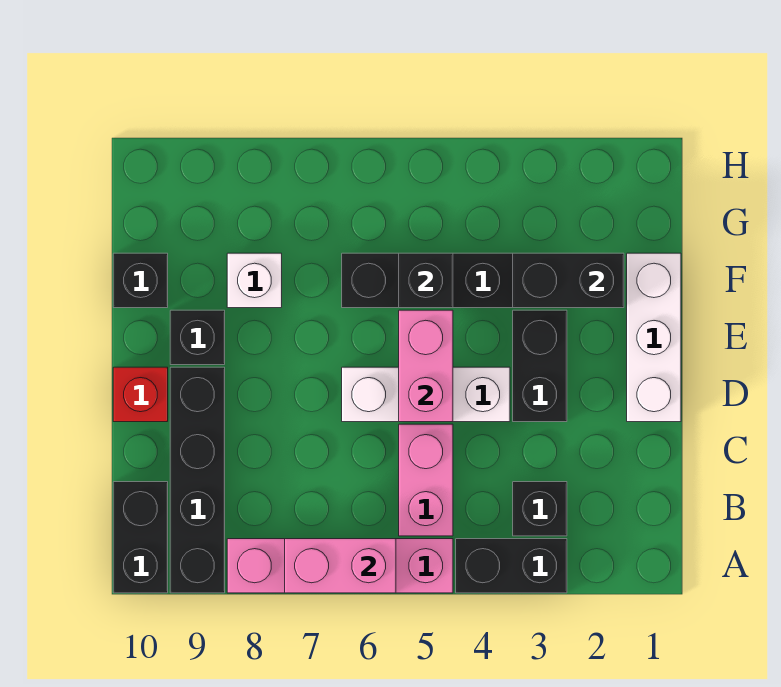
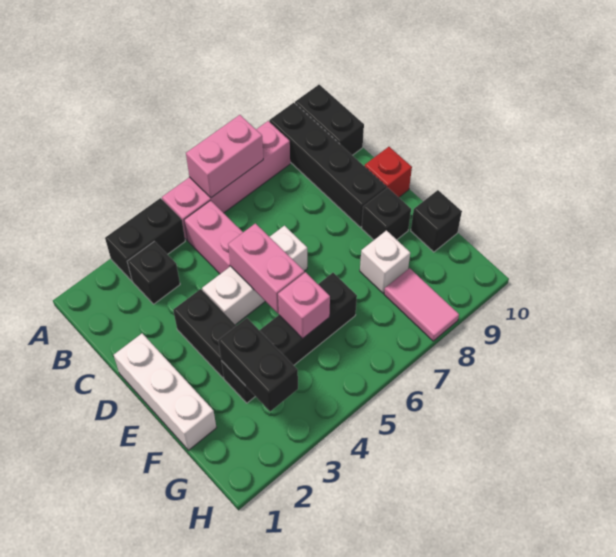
black 1x2 brick [513,253,624,308] -> black 1x2 brick turned to [218,318,298,412]
black 1x1 brick [399,253,453,308] -> pink 1x1 brick [278,272,330,339]
none -> pink 1x2 tile [384,268,459,341]

